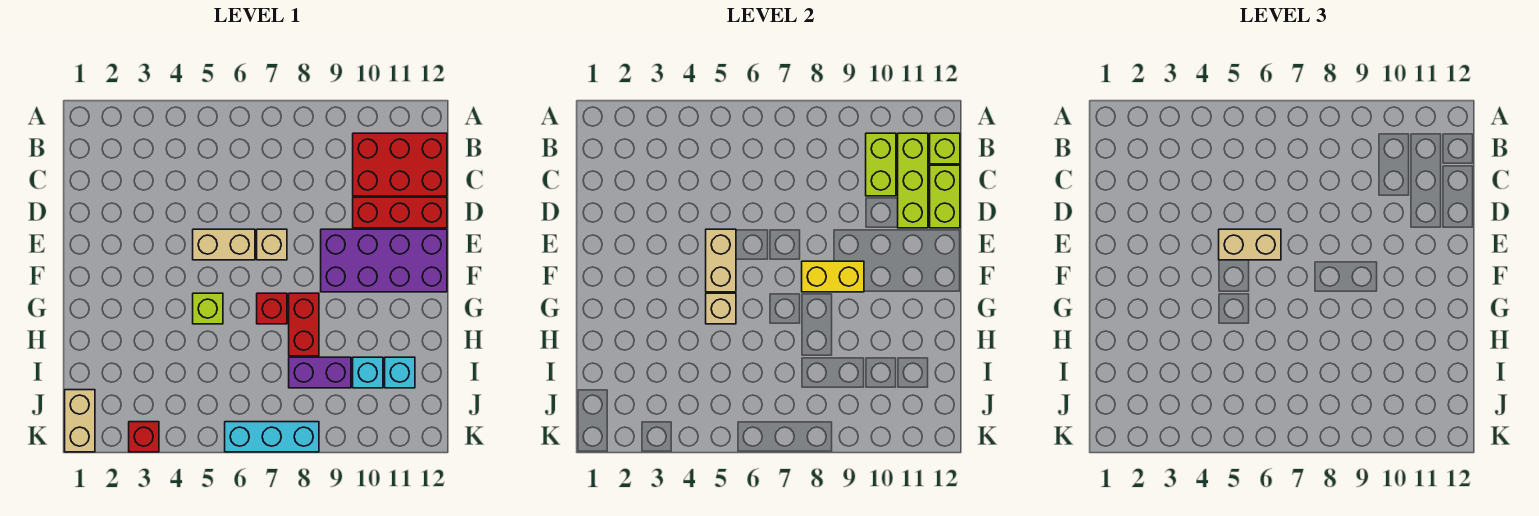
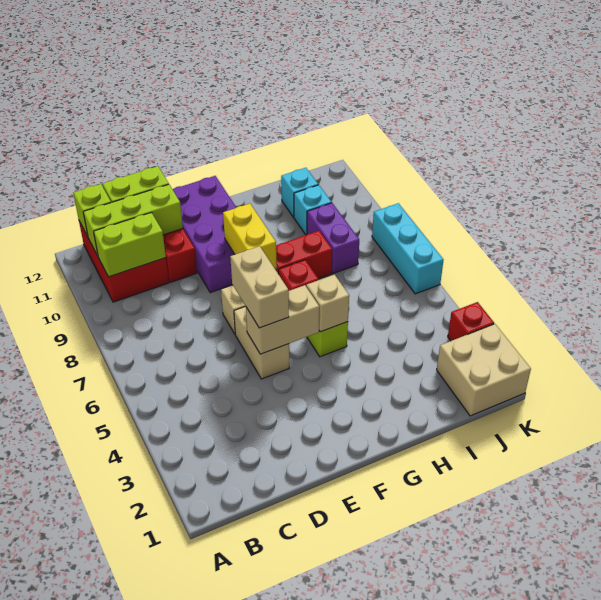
tan 1x2 brick [65,390,95,452] -> tan 2x2 brick [437,324,531,416]

